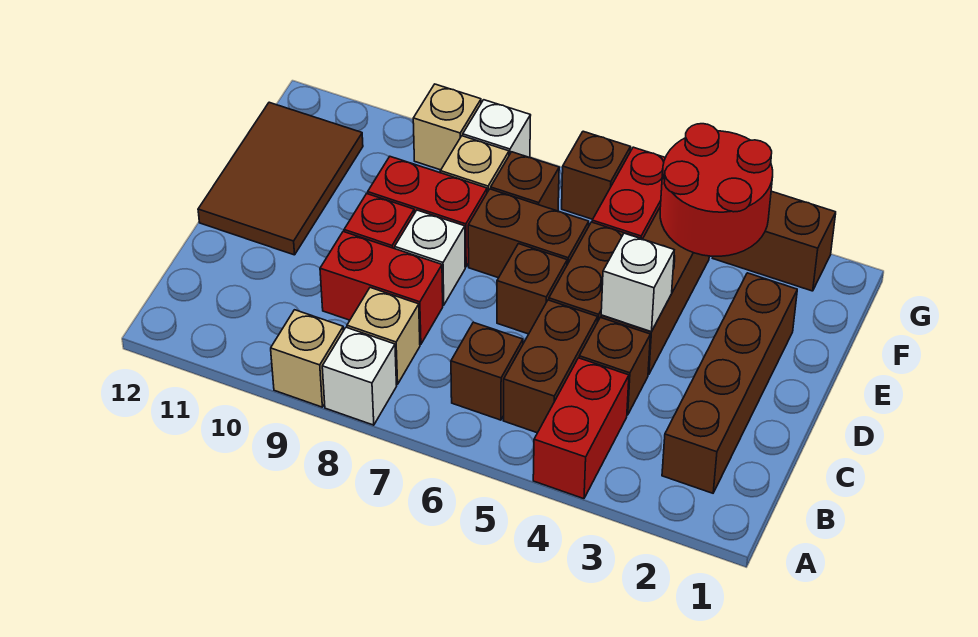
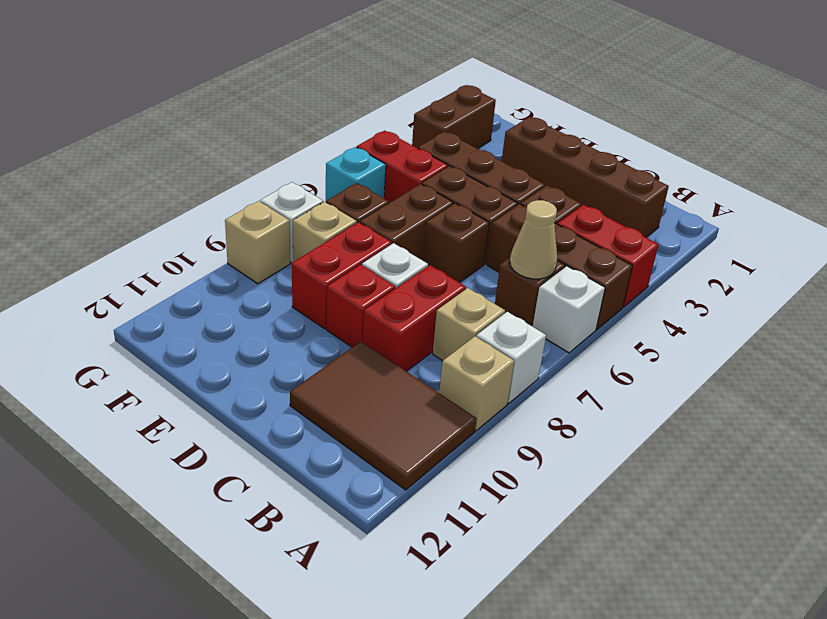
brown 1x2 brick [503,300,598,433] -> brown 1x3 brick [487,204,632,329]
none -> tan 1x1 cone [510,200,557,279]
white 1x1 brick [601,233,674,332] -> white 1x1 brick moved to [533,266,605,353]
brown 2x3 tile [198,102,363,255] -> brown 2x3 tile moved to [290,341,477,490]
red 2x2 round brick [660,124,773,256] -> none
brown 1x1 brick [562,131,631,219] -> cyan 1x1 brick [326,147,386,201]

